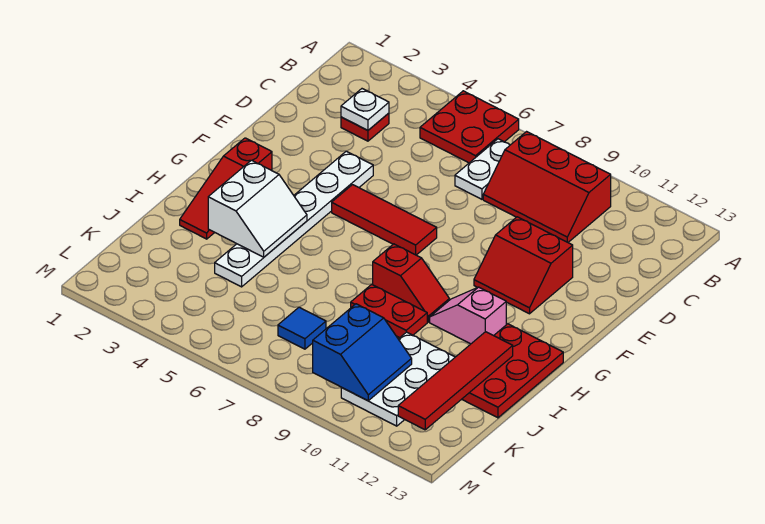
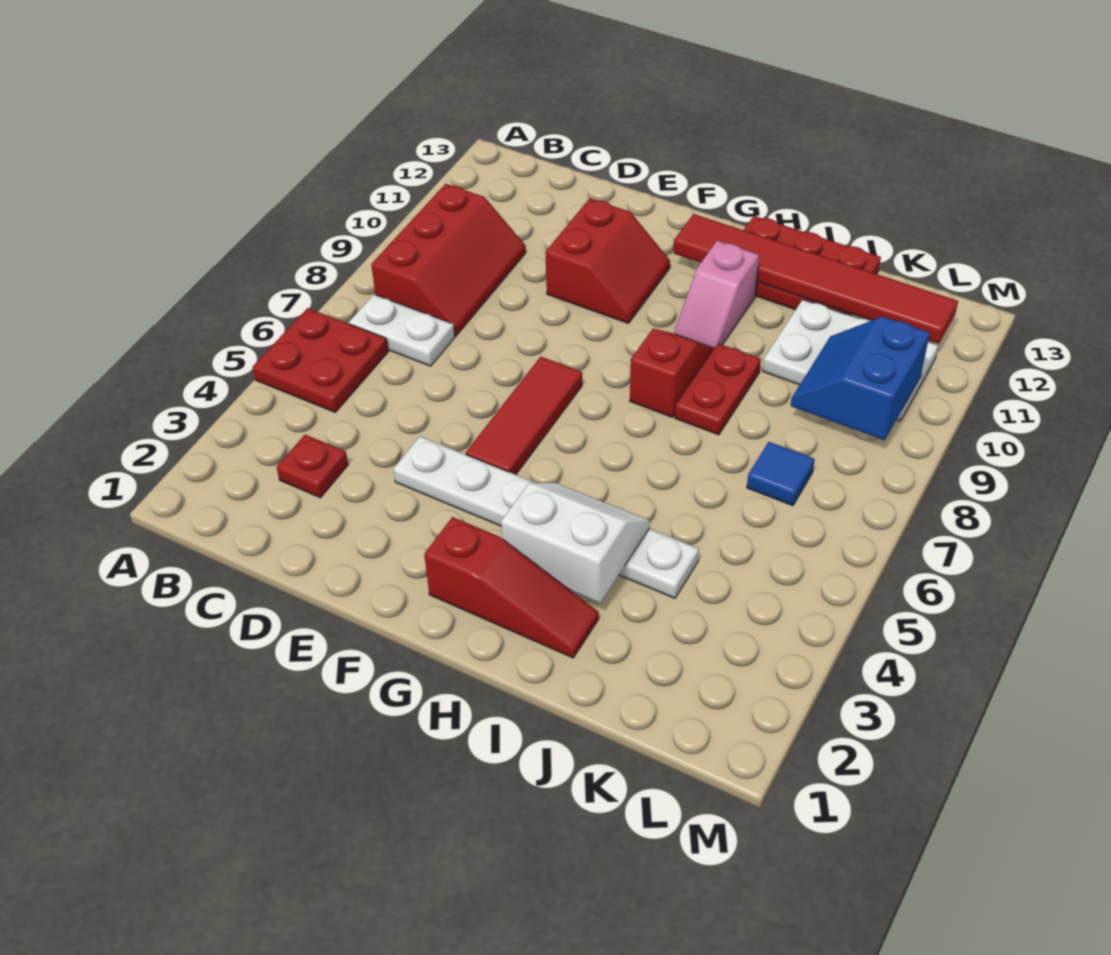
white 1x1 plate [341,89,389,130] -> none
red 1x4 tile [398,332,513,430] -> red 1x6 tile [673,214,958,343]
blue 2x2 slope [313,304,412,401] -> blue 2x2 slope turned to [791,317,930,440]

